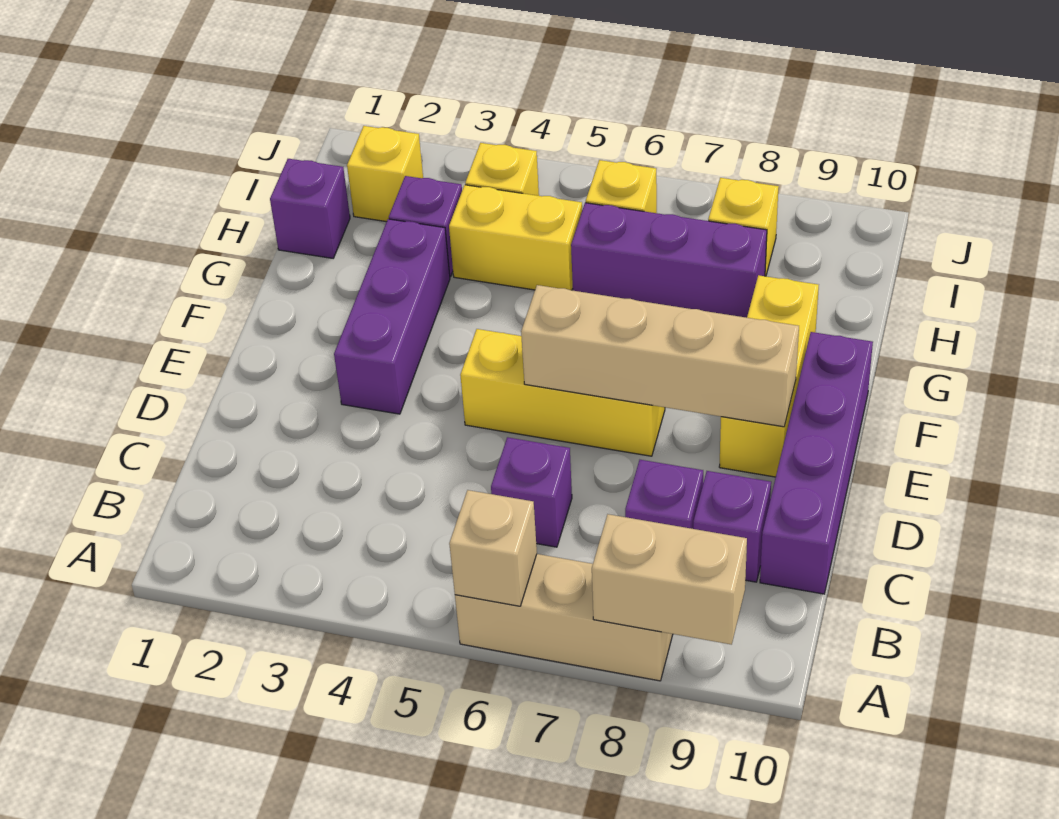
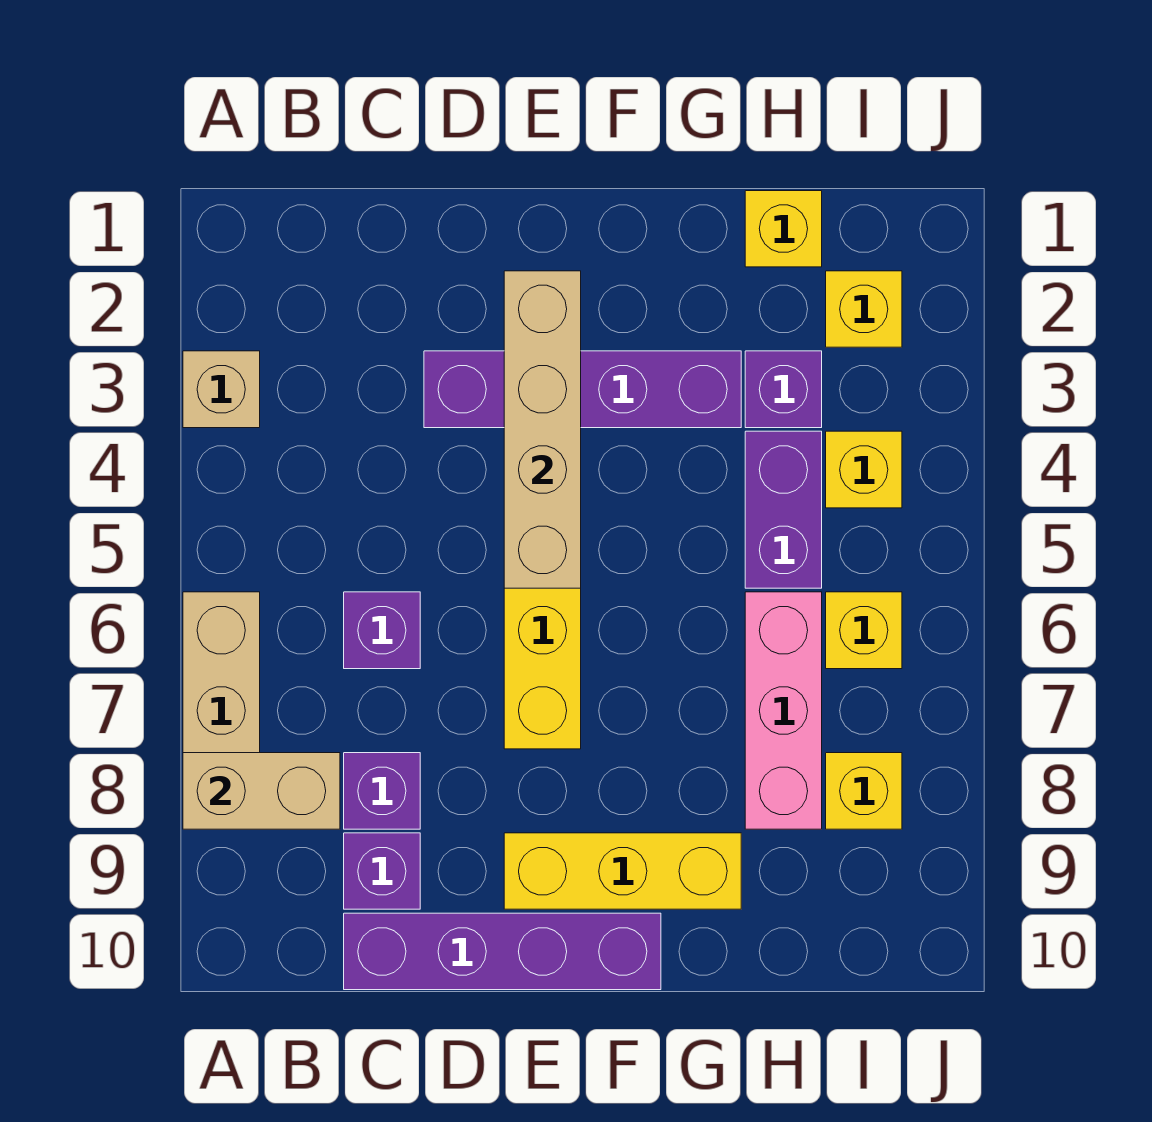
tan 1x1 brick [449,490,537,606] -> tan 1x1 brick moved to [183,351,260,428]
tan 1x2 brick [592,514,747,645] -> tan 1x2 brick turned to [183,753,340,829]
purple 1x3 brick [334,219,450,414] -> purple 1x4 brick [424,351,741,428]
tan 1x4 brick [521,285,799,427] -> tan 1x4 brick moved to [504,271,581,588]
purple 1x1 brick [270,159,350,258] -> yellow 1x1 brick [745,191,822,267]
yellow 1x2 brick [449,185,582,290] -> purple 1x2 brick [745,431,822,588]
purple 1x3 brick [571,203,767,318] -> pink 1x3 brick [745,592,822,829]

